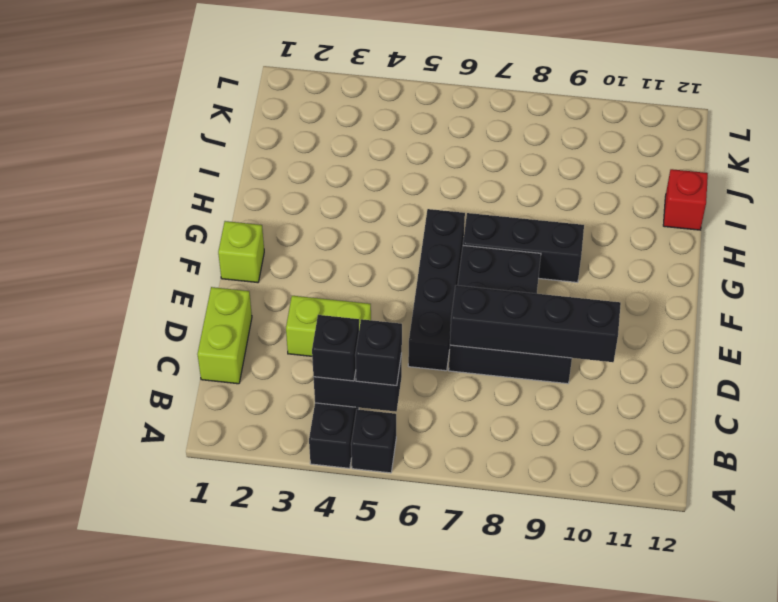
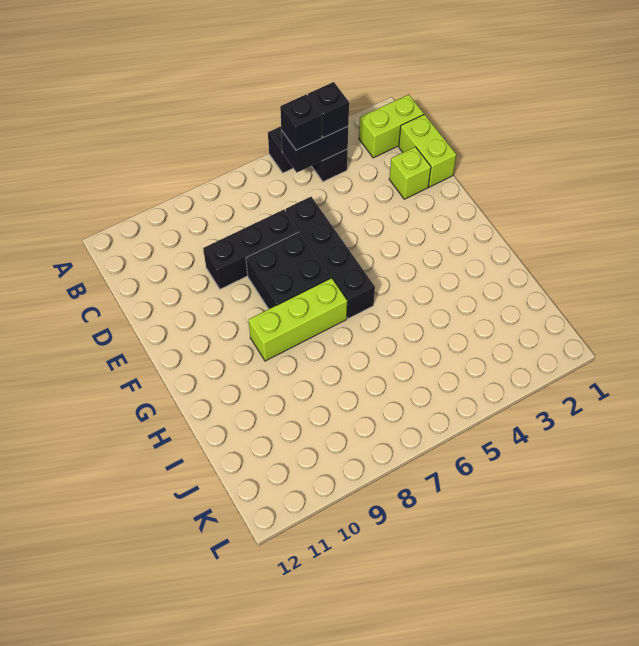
lime 1x2 brick [286,296,371,356] -> lime 1x2 brick moved to [359,94,424,158]
black 1x4 brick [450,285,621,362] -> none
lime 1x1 brick [218,221,264,283] -> lime 1x1 brick moved to [389,147,431,199]
black 1x3 brick [463,213,584,282] -> lime 1x3 brick [249,278,347,361]
red 1x1 brick [663,169,708,230] -> none

